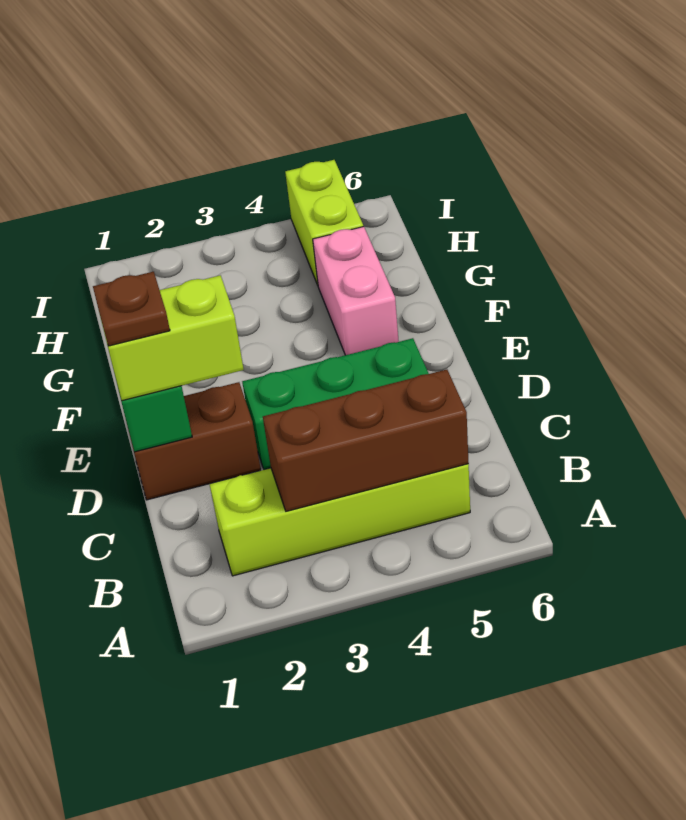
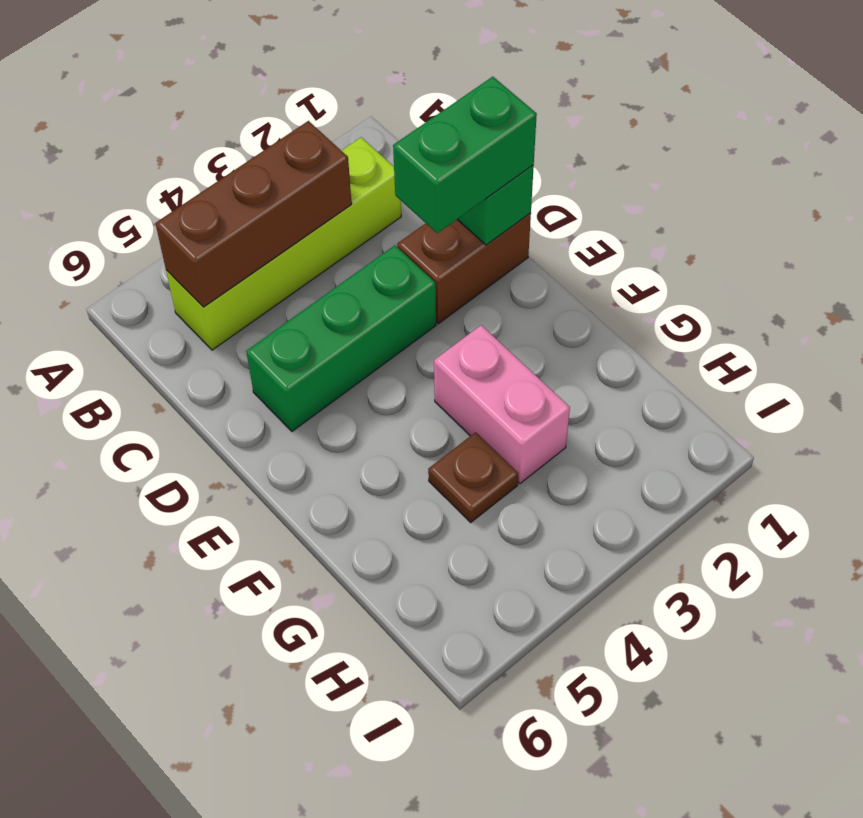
lime 1x2 brick [102,275,244,401] -> green 1x2 brick [393,77,537,233]
brown 1x1 plate [93,272,170,346] -> brown 1x1 plate moved to [428,432,518,522]
pink 1x2 brick [313,227,399,355] -> pink 1x2 brick moved to [434,325,570,484]
lime 1x2 brick [285,160,363,285] -> none

